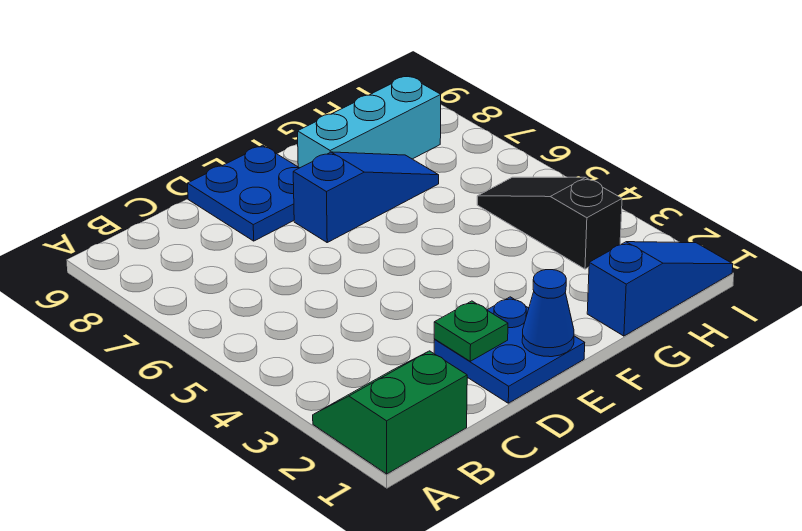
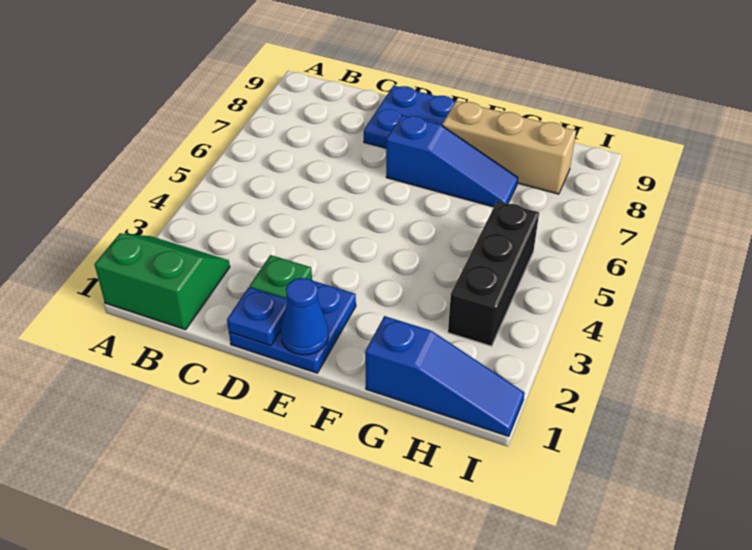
none -> blue 1x1 plate [227,287,287,346]
cyan 1x3 brick [298,76,441,168] -> tan 1x3 brick [442,101,576,194]
black 1x3 slope [477,177,622,269] -> black 1x3 brick [448,201,539,346]

